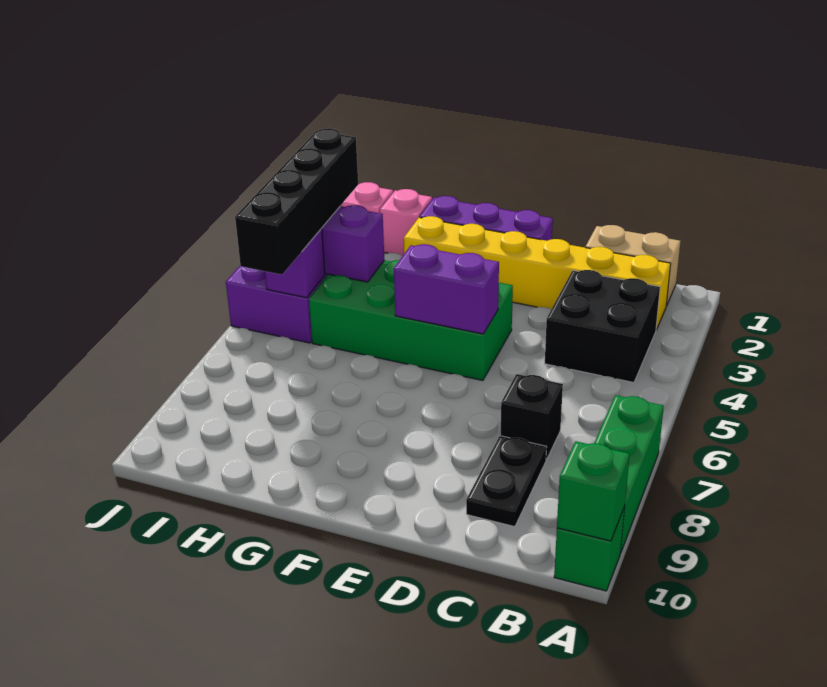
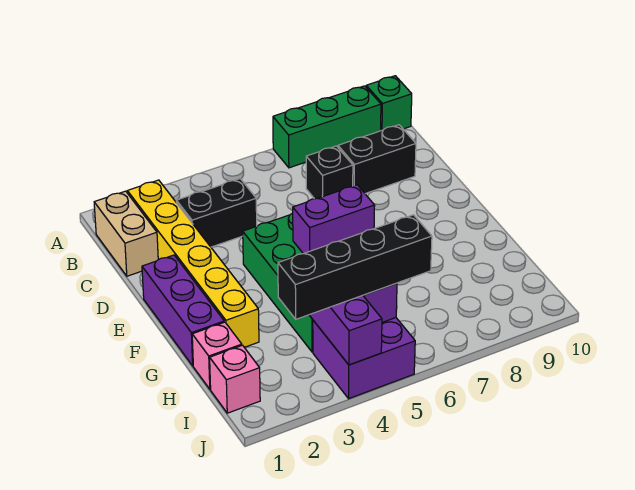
green 1x1 brick [557,441,630,541] -> none
black 2x2 brick [545,270,660,383] -> black 1x2 brick [176,179,257,247]
black 1x2 plate [466,436,547,527] -> black 1x2 brick [338,125,416,194]
purple 1x2 brick [394,244,499,334] -> purple 1x2 brick turned to [293,185,375,254]

